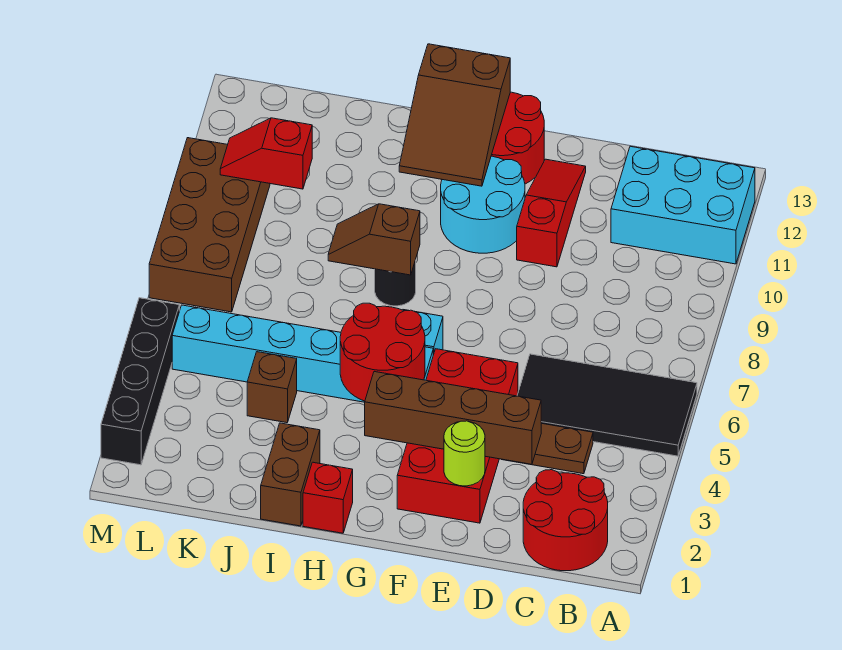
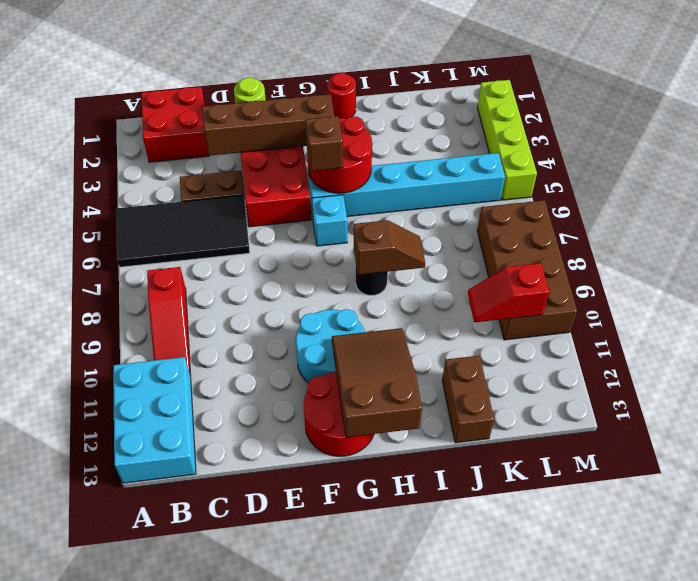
cyan 2x3 brick [611,146,755,264] -> cyan 2x3 brick turned to [113,357,196,483]
red 2x2 round brick [523,470,608,571] -> red 2x2 brick [141,87,209,162]
red 1x3 slope [517,159,586,267] -> red 1x3 slope moved to [147,267,190,373]
red 1x1 brick [303,462,353,533] -> red 1x1 round brick [327,73,356,119]
brown 1x2 brick [261,423,320,526] -> brown 1x2 brick moved to [442,356,494,443]
brown 1x1 brick [247,352,297,423] -> brown 1x1 brick moved to [306,116,343,171]
red 1x2 slope [220,118,312,189] -> red 1x2 slope turned to [468,263,549,322]
black 1x4 brick [101,298,179,465] -> lime 1x4 brick [477,80,537,200]

